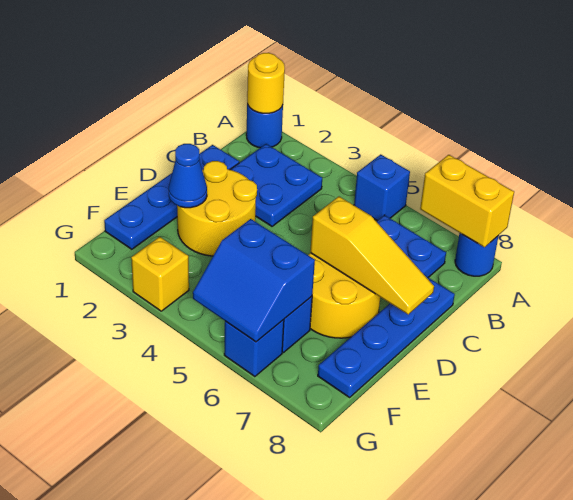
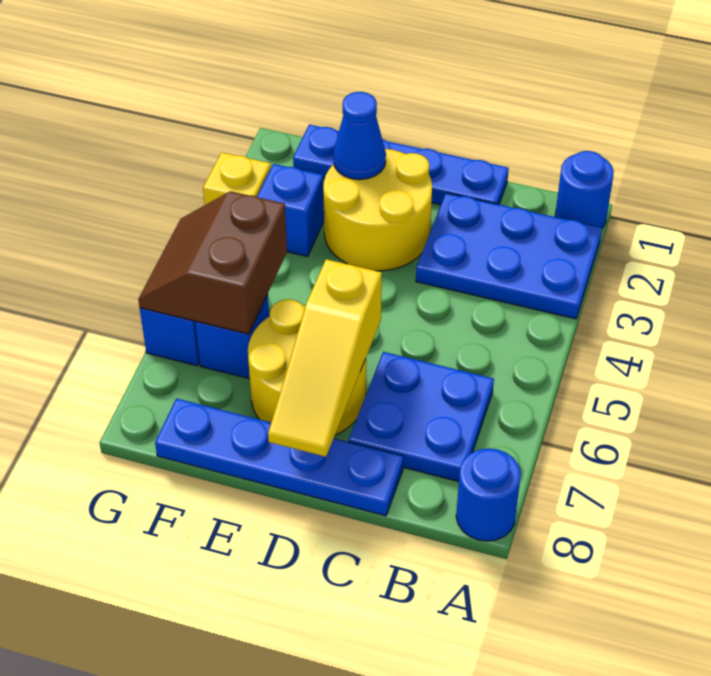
yellow 1x1 round brick [247,53,285,113] -> none
blue 1x1 brick [354,154,410,221] -> blue 1x1 brick moved to [257,164,324,256]
yellow 1x2 brick [420,155,514,247] -> none
blue 2x2 plate [230,144,322,226] -> blue 2x3 plate [416,193,602,319]
blue 2x2 slope [193,219,315,342] -> brown 2x2 slope [138,191,287,334]

